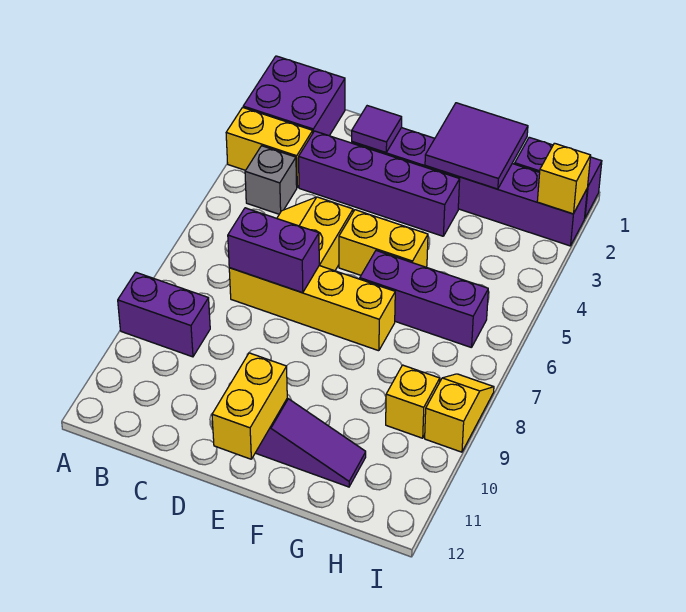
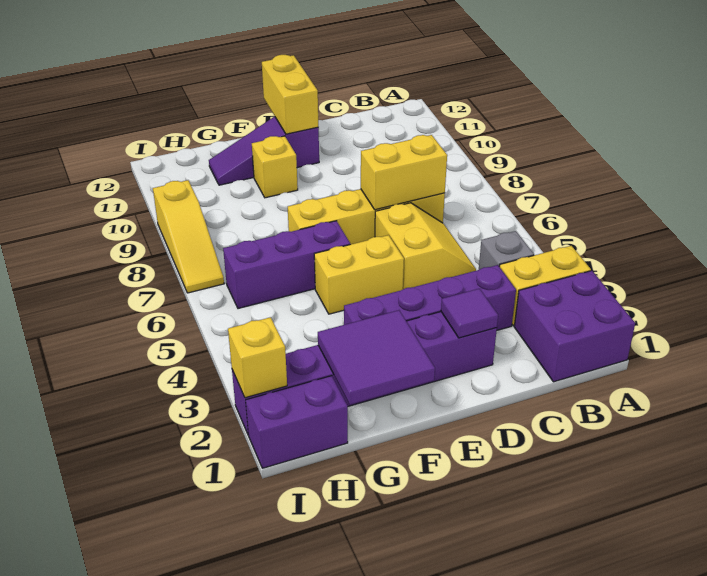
purple 1x2 brick [118,272,210,357] -> none
purple 1x2 brick [228,208,319,293] -> yellow 1x2 brick [361,135,447,210]
yellow 1x1 brick [386,365,440,438] -> yellow 1x1 brick moved to [252,136,298,198]
yellow 1x2 slope [425,374,494,452] -> yellow 1x3 slope [153,180,224,293]

